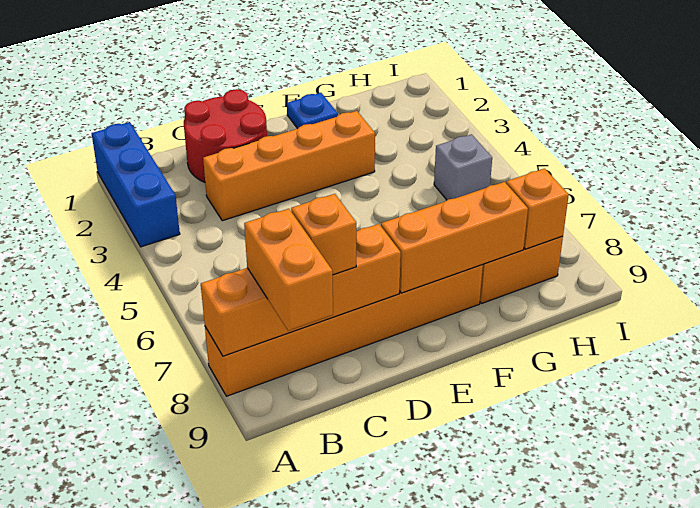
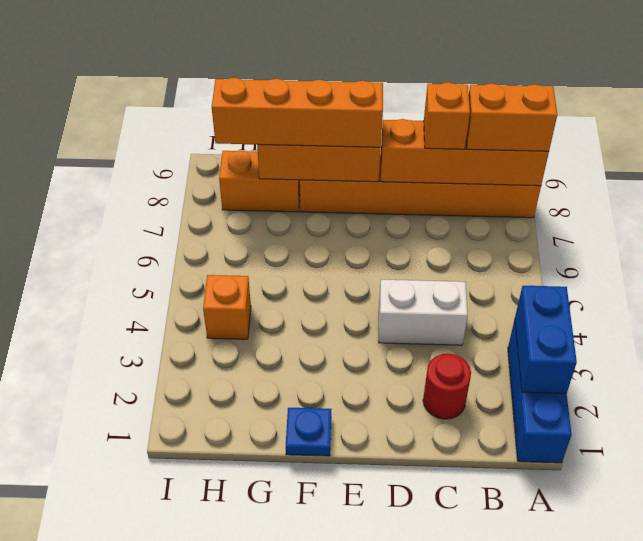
none -> blue 1x2 brick [515,286,577,393]
orange 1x2 brick [244,209,333,331] -> orange 1x2 brick turned to [466,83,557,151]
red 2x2 round brick [184,89,267,182] -> red 1x1 round brick [423,353,471,419]
orange 1x4 brick [203,111,375,221] -> orange 1x4 brick moved to [212,78,383,147]
none -> white 1x2 brick [379,279,468,345]
grey 1x1 brick [434,134,492,200] -> none
orange 1x1 brick [506,169,569,249] -> orange 1x1 brick moved to [203,275,251,339]

